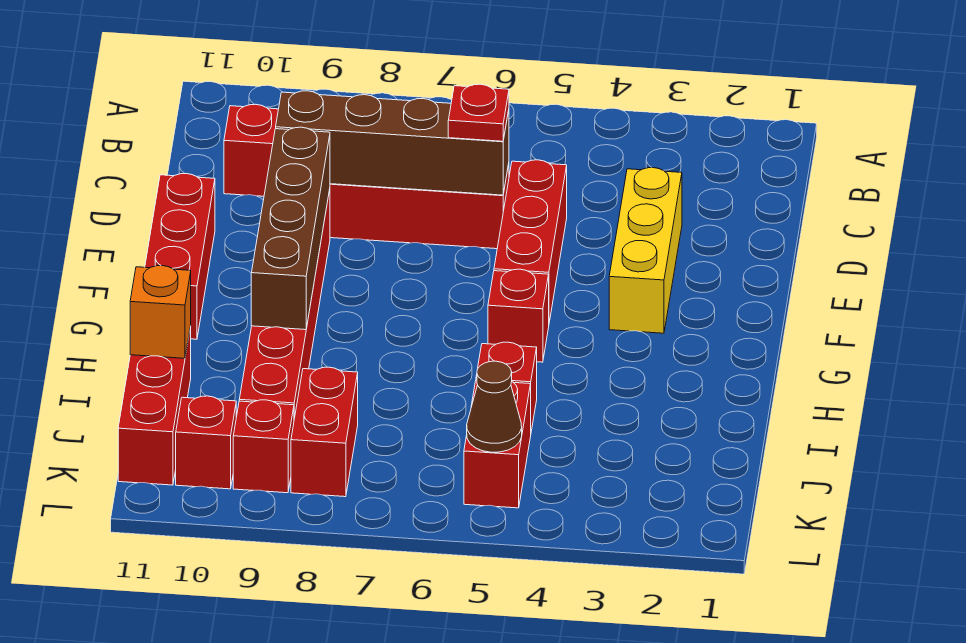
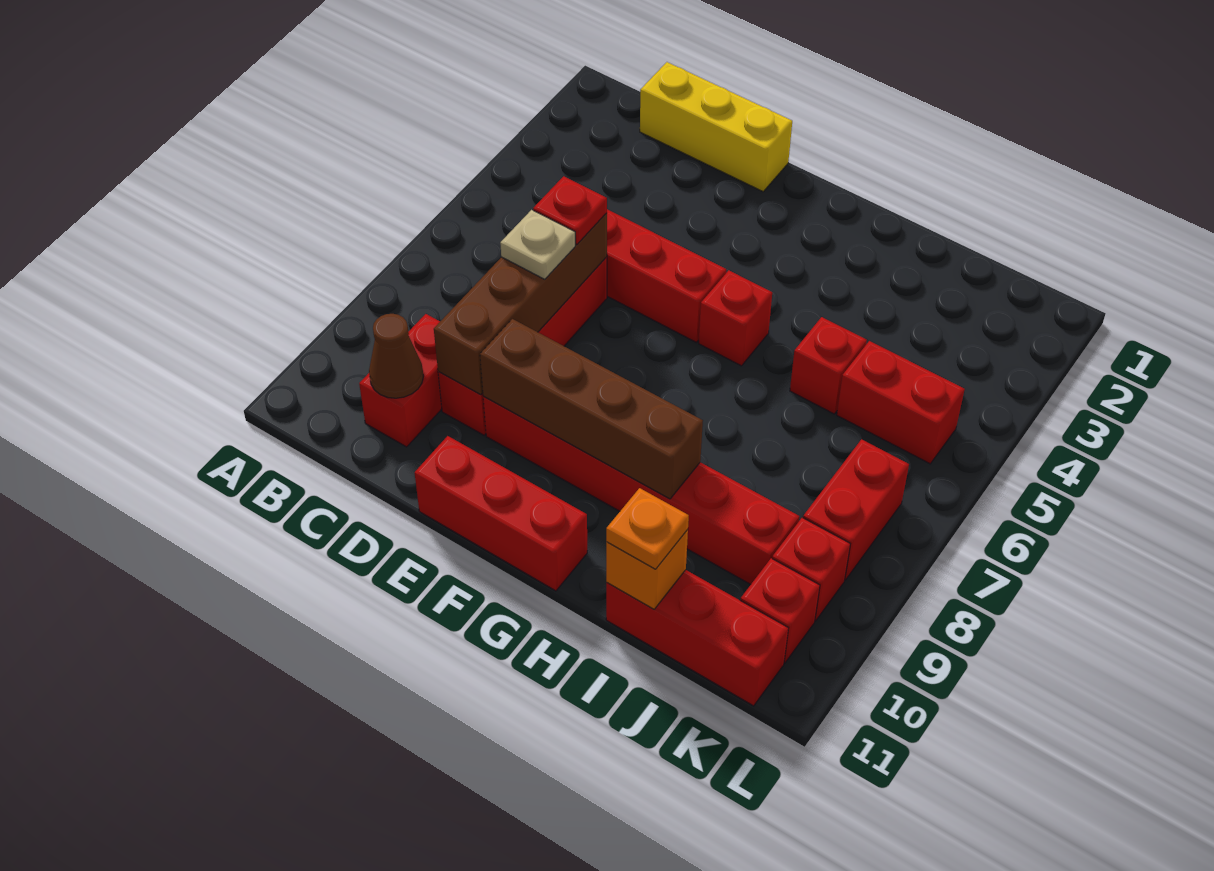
yellow 1x3 brick [609,168,682,333] -> yellow 1x3 brick moved to [640,62,792,191]
none -> tan 1x1 plate [500,210,575,279]
none -> orange 1x1 plate [606,488,689,569]
red 1x2 brick [291,367,358,497] -> red 1x2 brick turned to [803,439,909,580]
brown 1x1 cone [467,361,522,452] -> brown 1x1 cone moved to [369,314,423,398]

